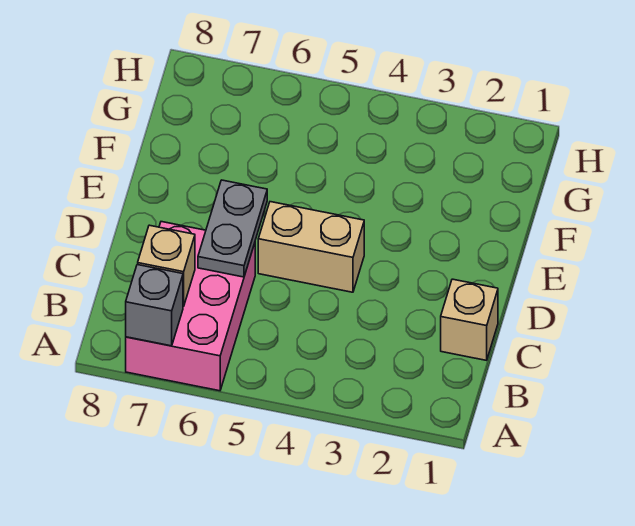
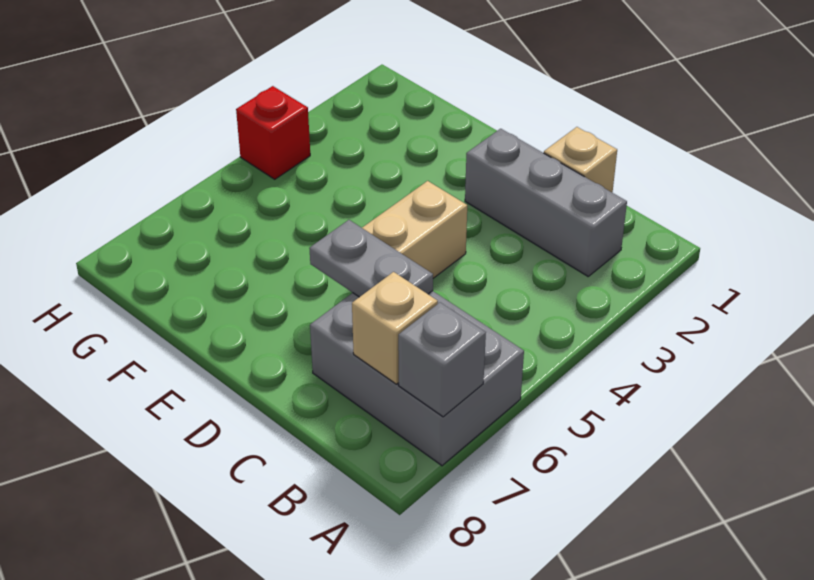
pink 2x3 brick [126,222,255,391] -> grey 2x3 brick [310,291,524,466]
none -> grey 1x3 brick [465,129,627,276]
none -> red 1x1 brick [236,86,310,179]

